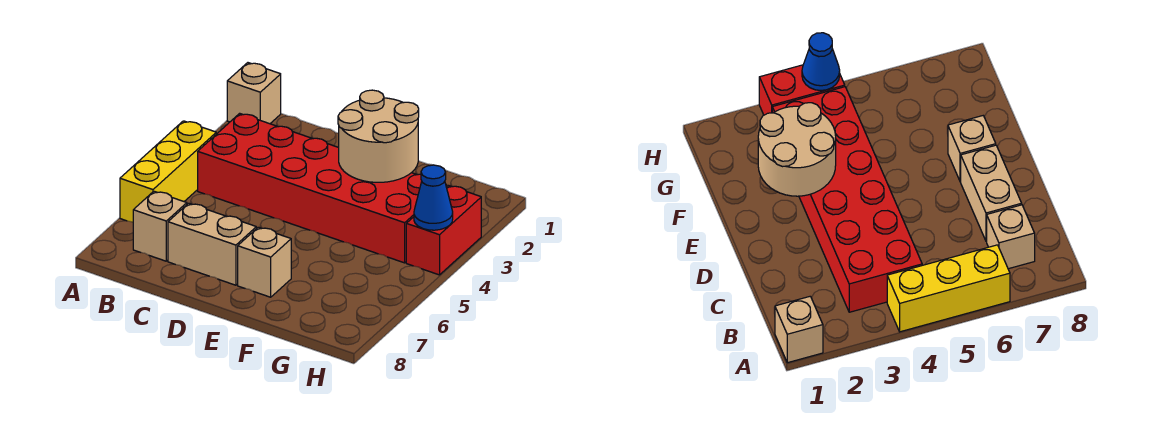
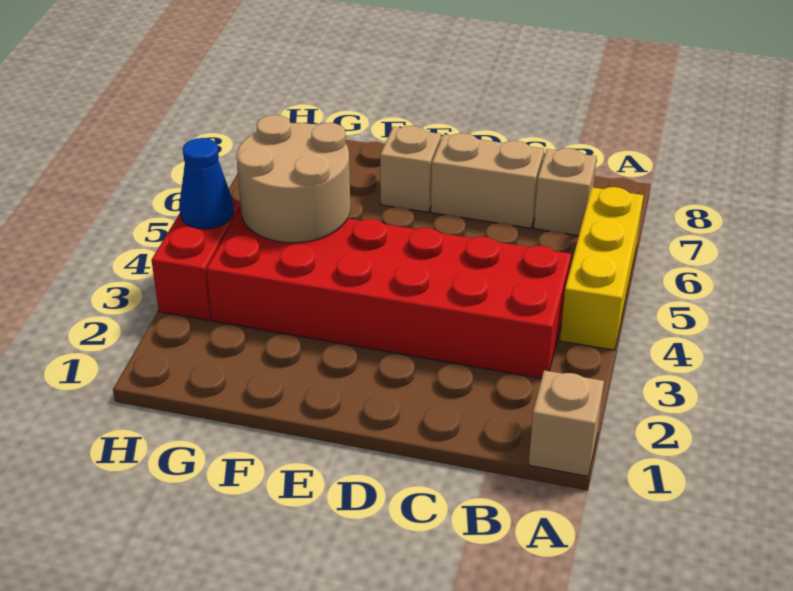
tan 2x2 round brick [338,90,419,182] -> tan 2x2 round brick moved to [236,115,350,243]

